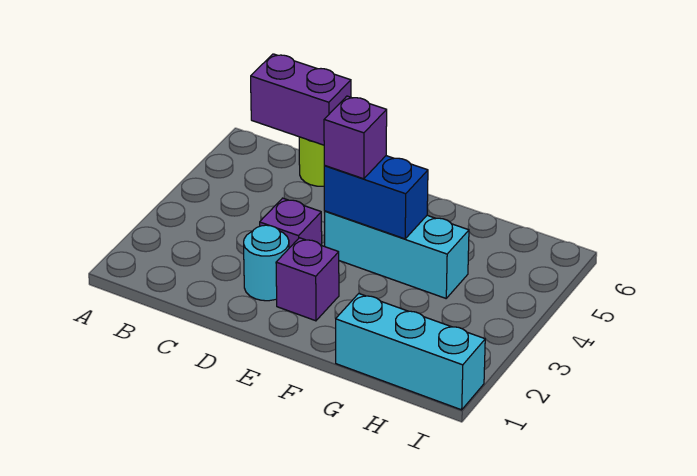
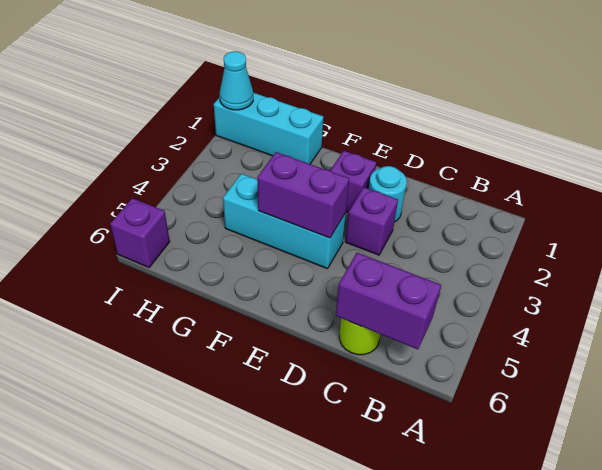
blue 1x2 brick [324,156,428,239] -> purple 1x2 brick [257,152,349,238]
purple 1x1 brick [324,96,387,179] -> purple 1x1 brick moved to [110,198,170,267]
none -> cyan 1x1 cone [220,51,253,110]

